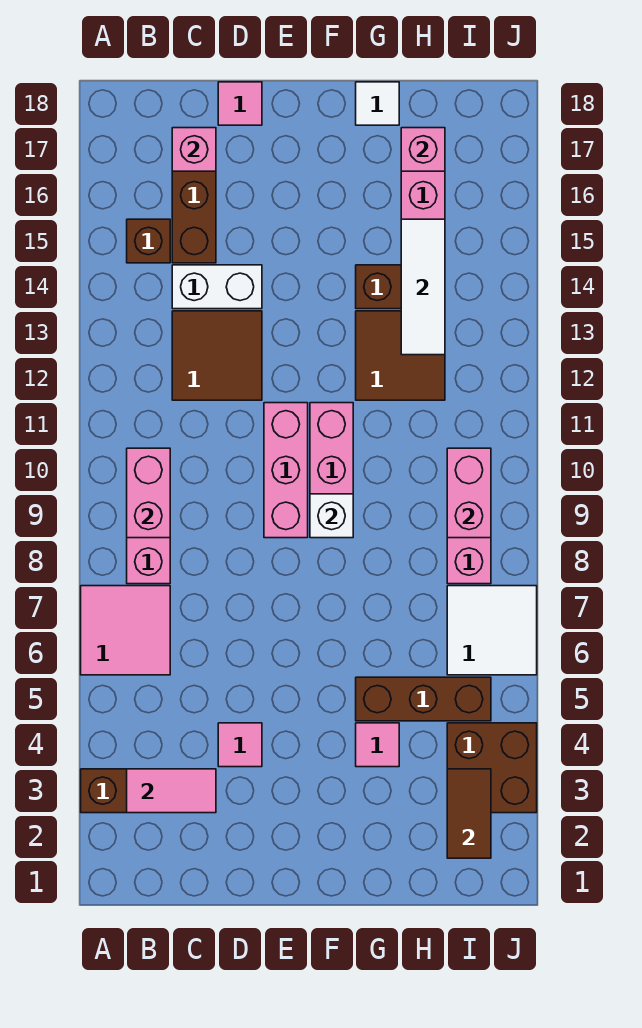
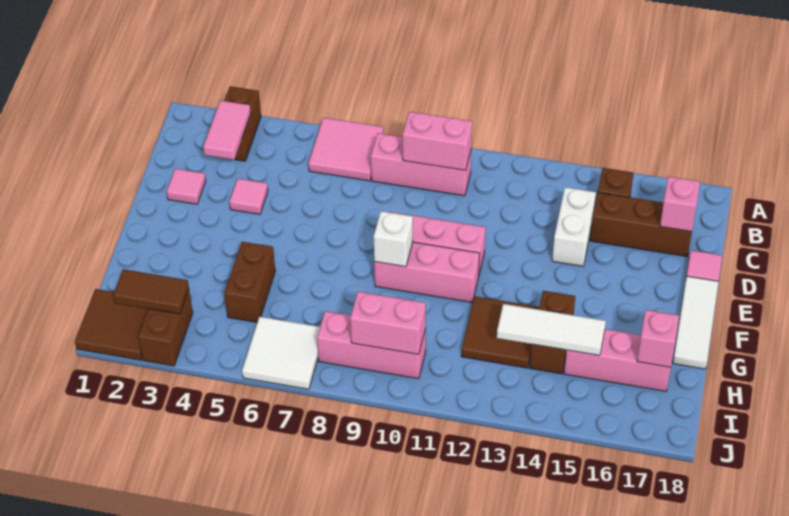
brown 2x2 tile [172,311,262,400] -> brown 2x2 tile moved to [75,289,148,360]
pink 1x1 tile [356,723,399,767] -> pink 1x1 tile moved to [167,169,206,204]
brown 1x3 brick [356,677,491,721] -> brown 1x2 brick [224,242,275,322]
white 1x1 tile [356,82,399,125] -> white 1x3 tile [673,276,719,369]
brown 2x2 brick [447,723,537,813] -> brown 1x2 brick [138,290,193,366]

